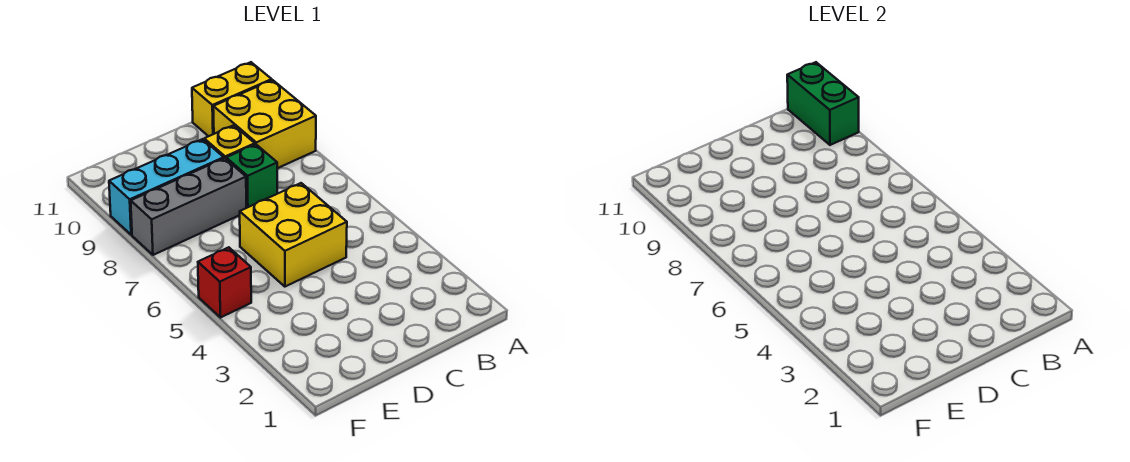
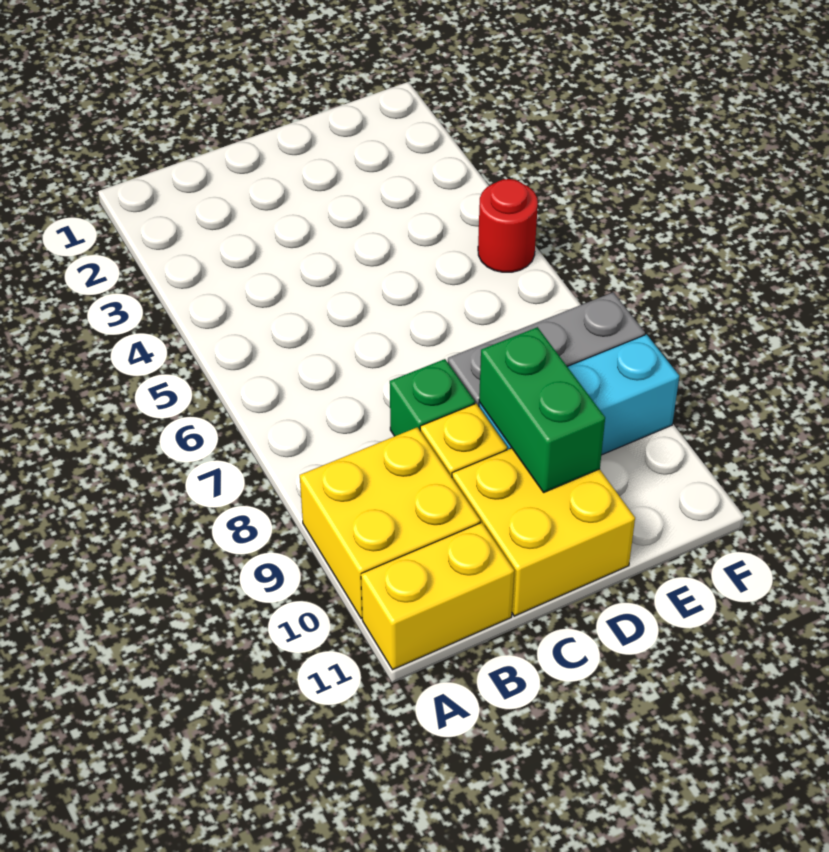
green 1x2 brick [787,62,859,145] -> green 1x2 brick moved to [479,327,605,492]
yellow 2x2 brick [240,183,347,287] -> yellow 2x2 brick moved to [452,448,635,616]
red 1x1 brick [198,247,251,318] -> red 1x1 round brick [478,179,538,272]

